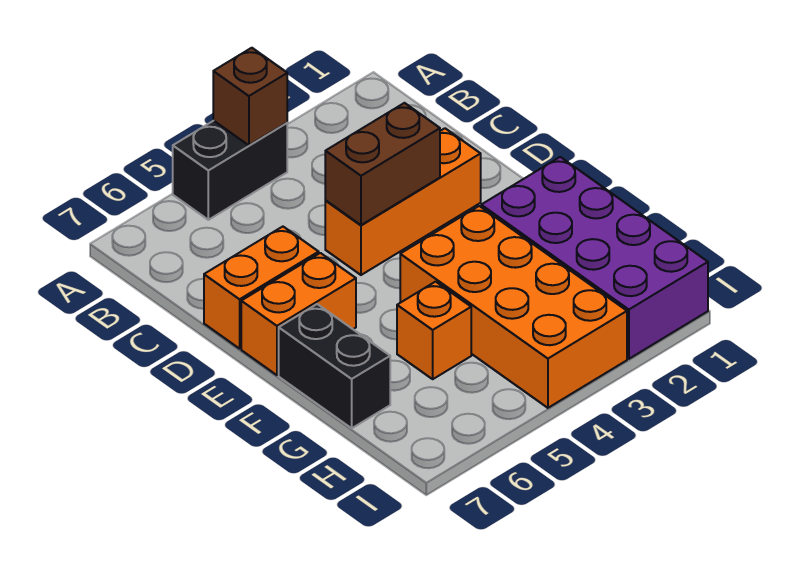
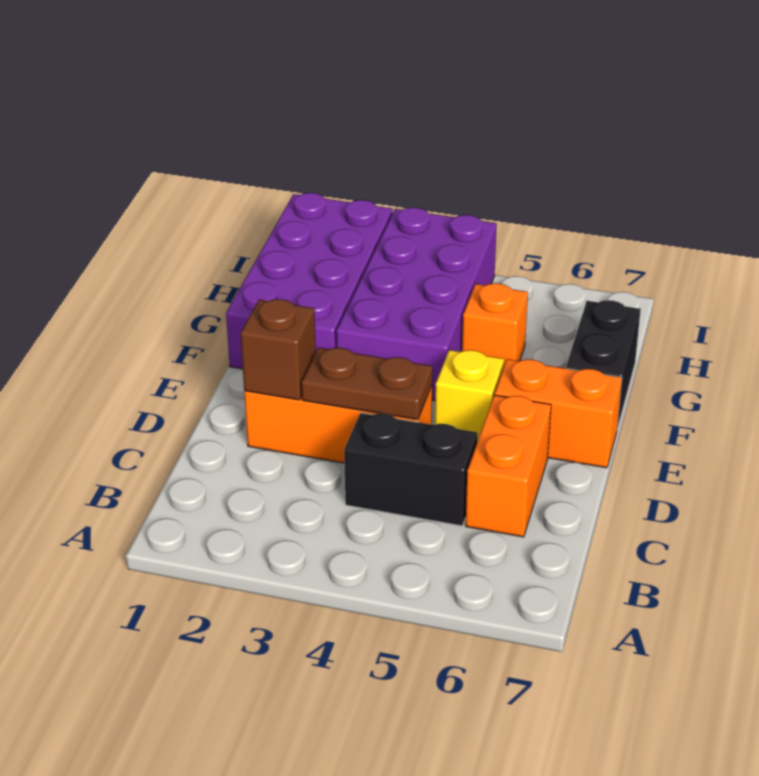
black 1x2 brick [173,121,287,220] -> black 1x2 brick moved to [344,413,478,526]
brown 1x1 brick [213,48,287,145] -> brown 1x1 brick moved to [241,299,316,400]
brown 1x2 brick [325,103,440,225] -> brown 1x2 plate [302,348,432,420]
orange 1x2 brick [204,227,319,349] -> orange 1x2 brick turned to [466,395,551,537]
none -> yellow 1x1 brick [435,350,504,442]
orange 2x4 brick [400,206,627,408] -> purple 2x4 brick [336,207,497,401]

